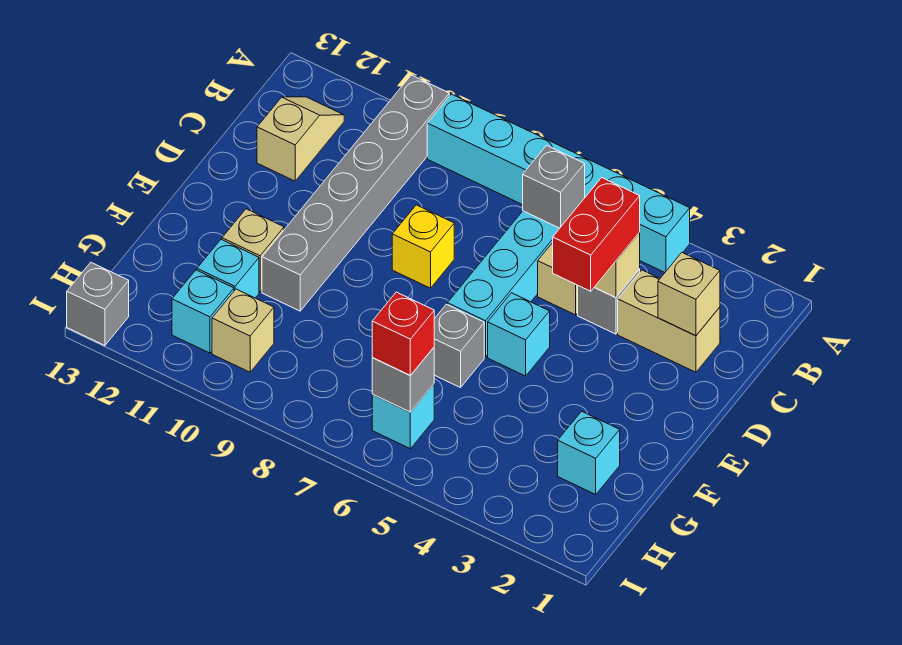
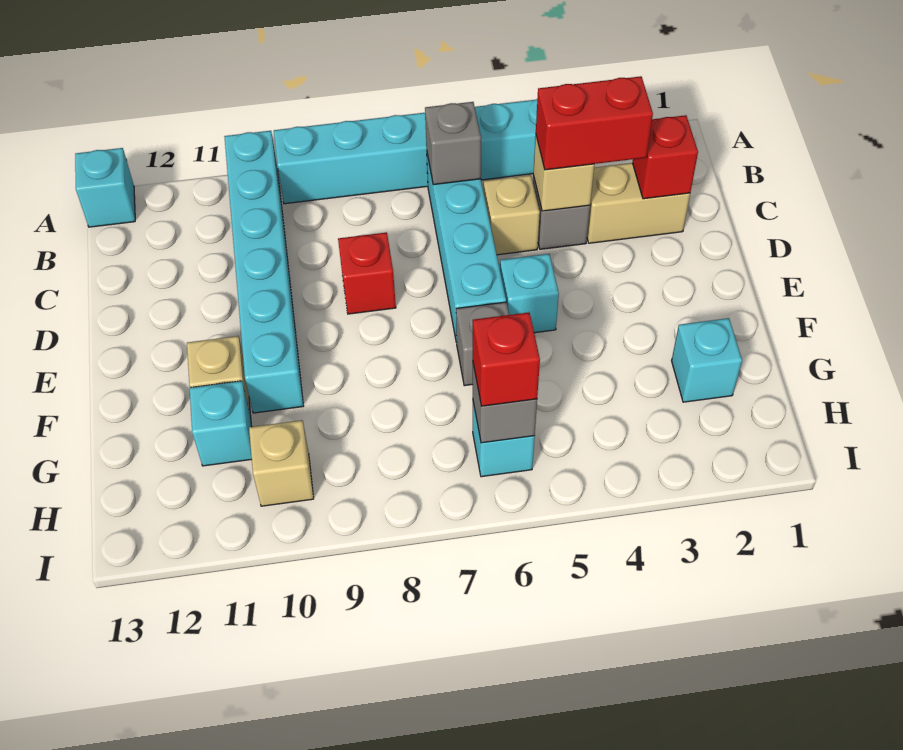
grey 1x6 brick [262,75,449,311] -> cyan 1x6 brick [224,131,303,413]
tan 1x2 slope [257,97,344,181] -> none
tan 1x1 brick [658,253,720,336] -> red 1x1 brick [632,115,698,199]
red 1x2 brick [553,178,640,291] -> red 1x2 brick turned to [536,76,653,170]
yellow 1x1 brick [392,205,454,288] -> red 1x1 brick [338,232,396,314]
cyan 1x1 brick [172,270,234,353] -> cyan 1x1 brick moved to [75,148,135,227]
grey 1x1 brick [67,262,129,346] -> none

